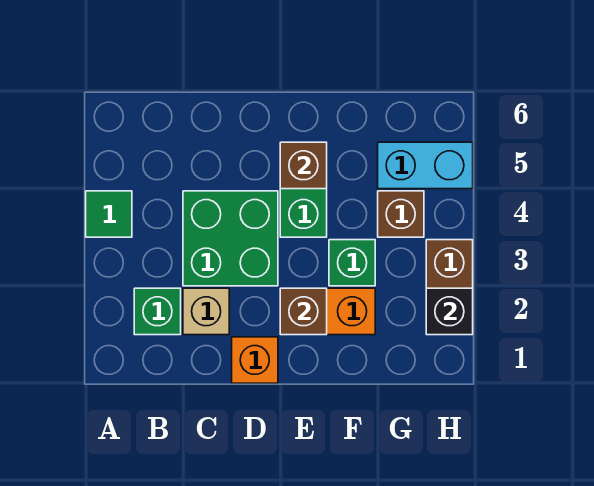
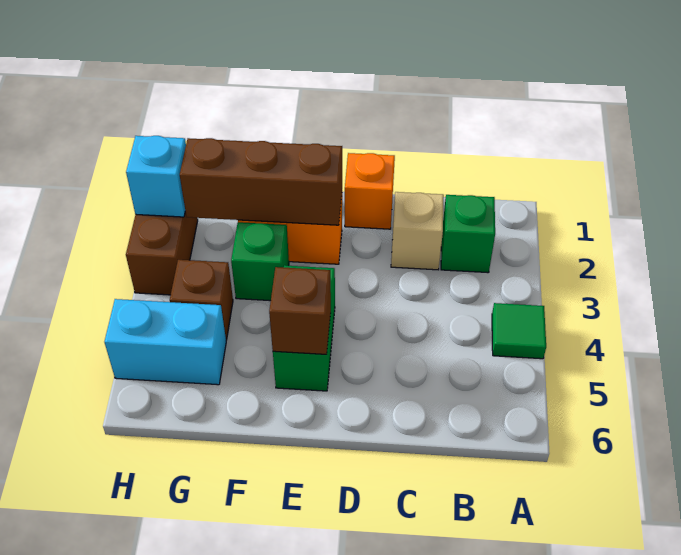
green 2x2 brick [183,191,278,286] -> none
brown 1x1 brick [280,288,327,335] -> brown 1x3 brick [180,138,342,225]
black 1x1 brick [426,288,473,335] -> cyan 1x1 brick [126,136,186,217]

